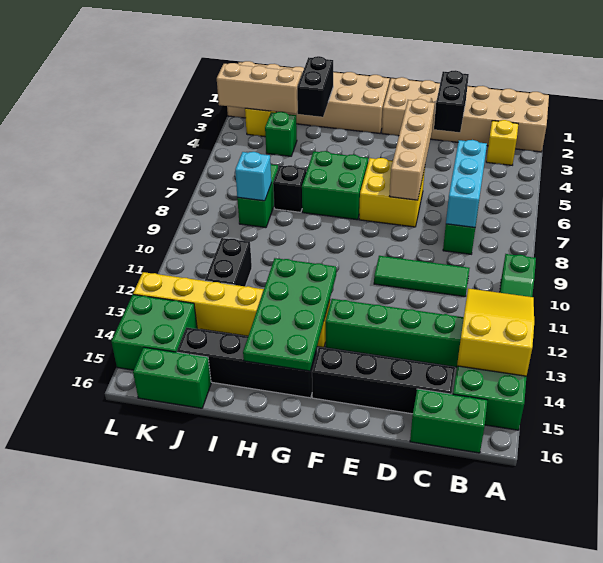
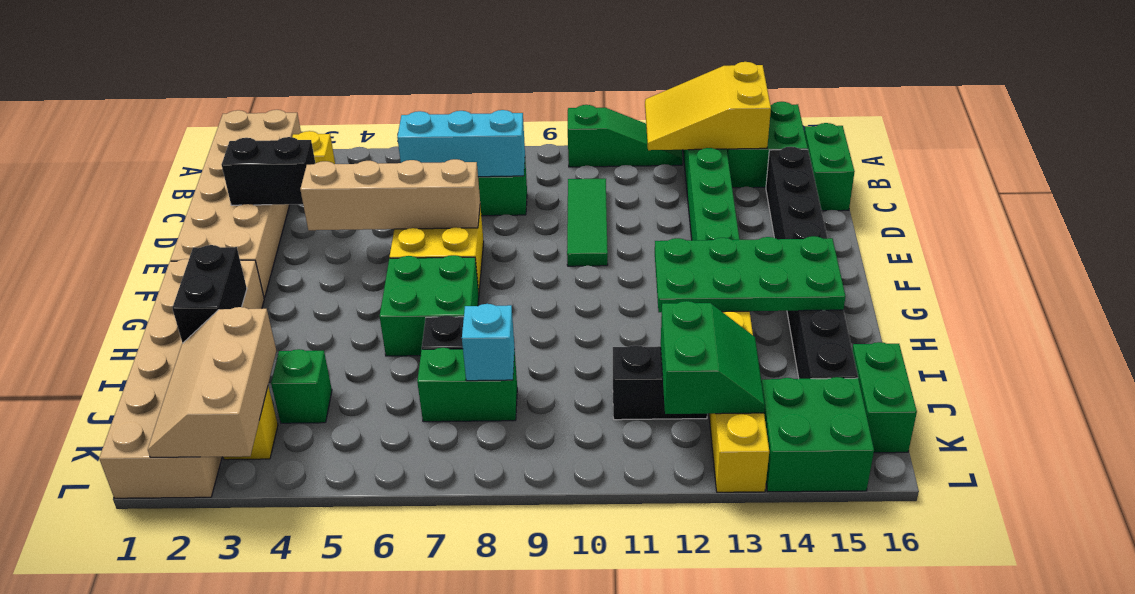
black 1x2 brick [297,56,333,117] -> black 1x2 brick turned to [172,245,247,343]
none -> green 2x2 slope [661,301,765,414]

